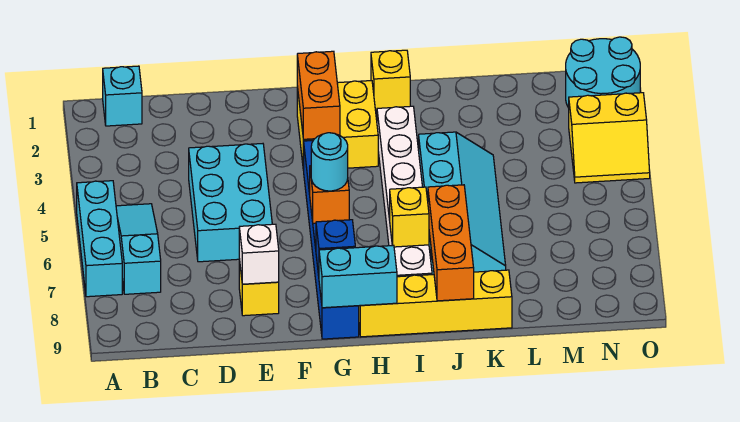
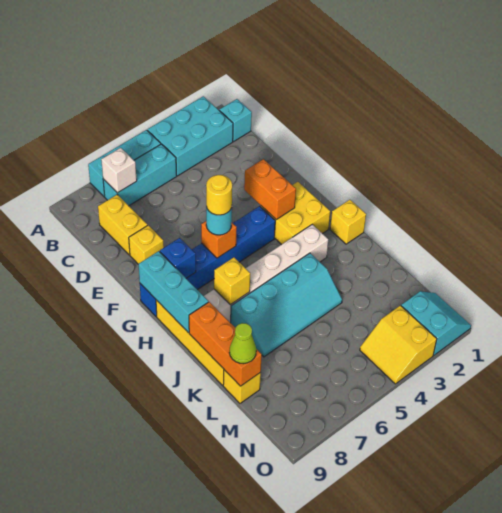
cyan 1x3 slope [116,204,161,294] -> cyan 1x3 brick [103,144,177,206]
none -> yellow 1x2 brick [98,195,147,255]
cyan 2x3 brick [189,144,272,262] -> cyan 2x3 brick moved to [147,96,233,176]
white 1x1 brick [239,224,279,284] -> white 1x1 brick moved to [101,148,137,193]
orange 1x2 brick [297,51,340,139] -> orange 1x2 brick turned to [244,159,296,219]
none -> yellow 1x1 round brick [206,175,232,215]
cyan 1x2 brick [319,245,397,308] -> cyan 1x3 brick [138,251,208,333]
orange 1x3 brick [428,185,474,301] -> orange 1x3 brick turned to [189,302,262,386]
none -> yellow 1x1 brick [223,370,261,403]
none -> lime 1x1 cone [229,323,256,364]
cyan 2x2 round brick [566,37,640,108] -> cyan 2x2 slope [401,291,471,355]

